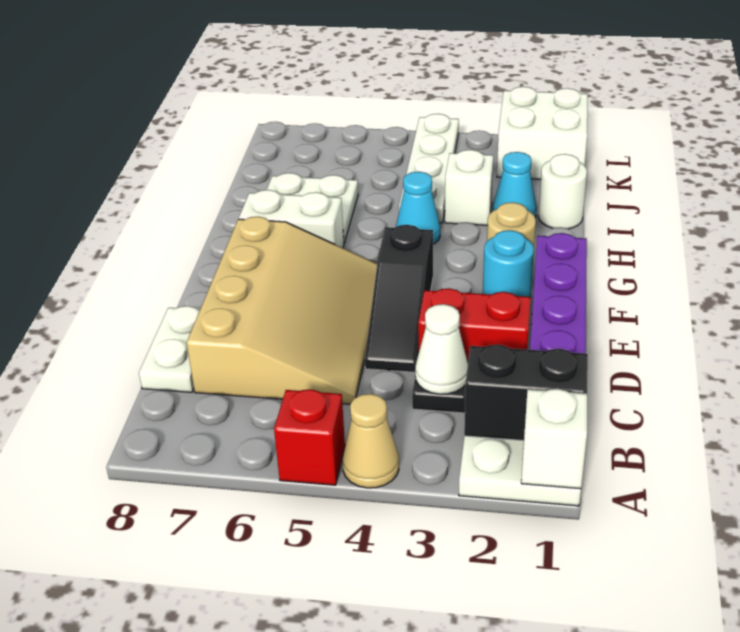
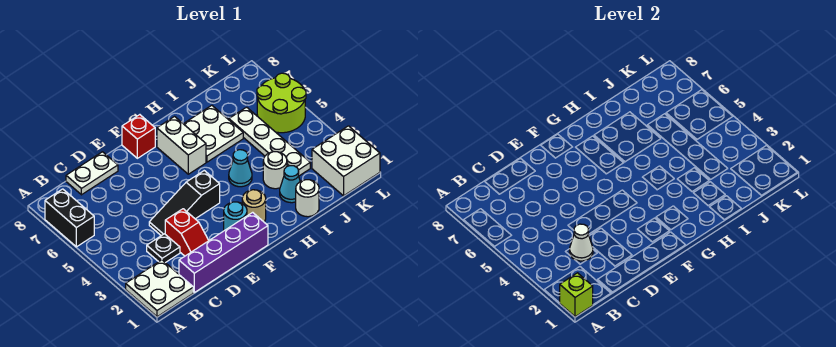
white 1x1 brick [521,389,587,489] -> lime 1x1 brick [560,273,593,317]
tan 1x1 cone [343,394,399,488] -> none
red 1x1 brick [274,389,345,485] -> red 1x1 brick moved to [122,115,155,158]
black 1x2 brick [464,345,588,441] -> black 1x2 brick moved to [45,189,94,247]
tan 3x4 slope [187,216,377,404] -> none
red 1x2 brick [418,288,531,362] -> red 1x2 slope [165,209,209,256]
white 1x1 brick [445,150,493,225] -> white 1x1 round brick [263,152,287,189]
white 1x4 plate [399,114,459,223] -> white 1x4 plate turned to [229,107,310,176]
none -> lime 2x2 round brick [257,73,306,133]

